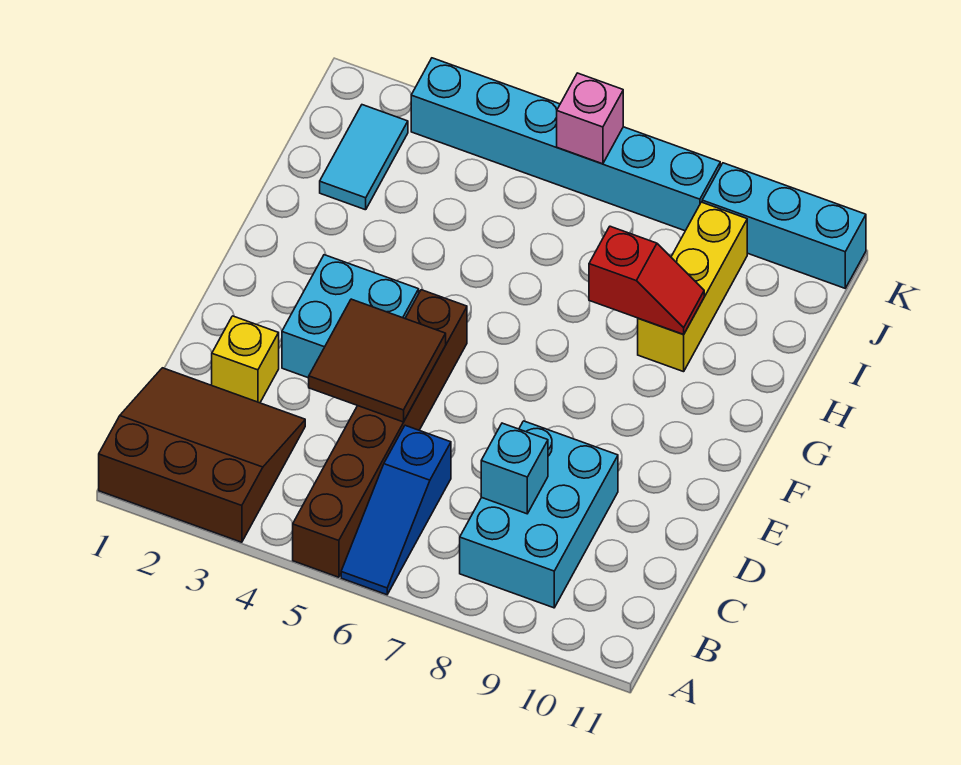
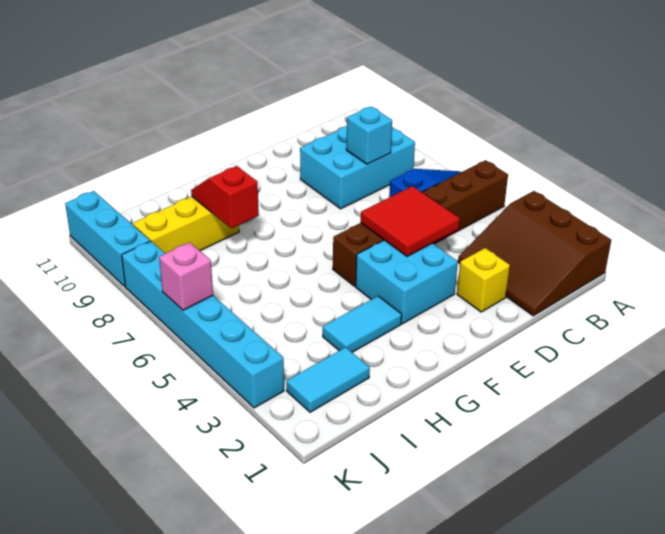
brown 2x2 tile [309,299,446,422] -> red 2x2 tile [361,186,460,257]
none -> cyan 1x2 tile [323,296,402,352]

